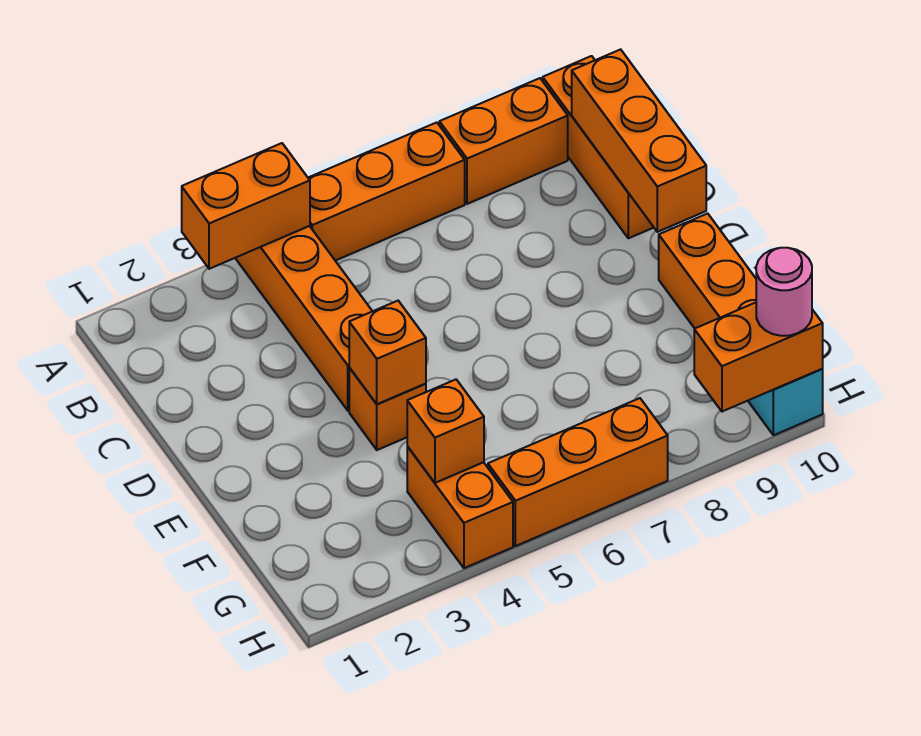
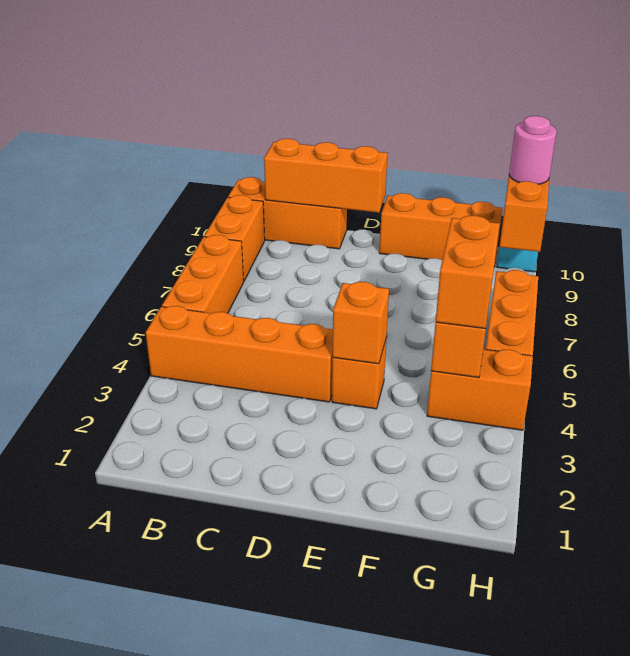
orange 1x2 brick [182,143,310,269] -> orange 1x2 brick moved to [436,216,500,329]

